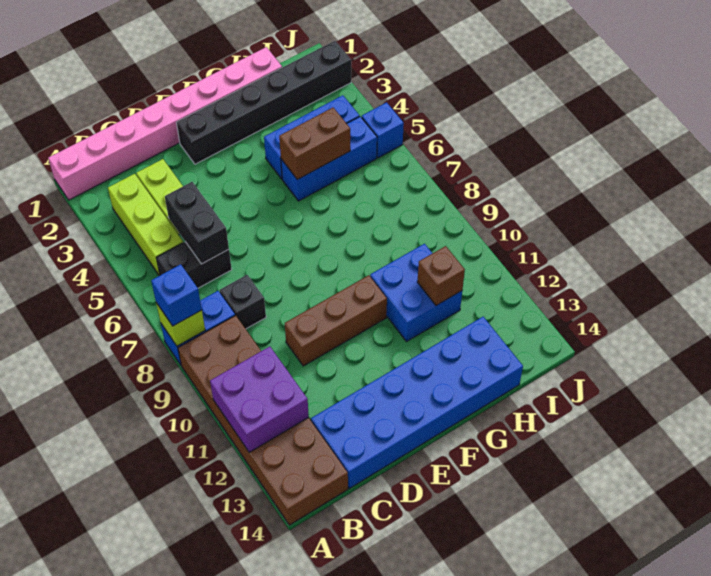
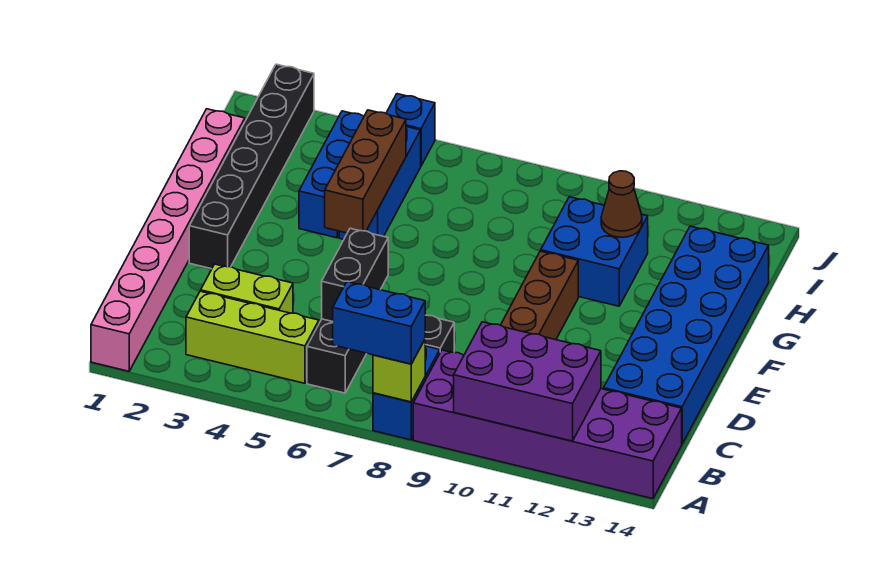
blue 1x1 brick [151,264,202,326] -> blue 1x2 brick [333,282,425,364]
brown 2x6 brick [178,315,348,525] -> purple 2x6 brick [413,350,682,499]
purple 2x2 brick [210,347,309,452] -> purple 2x3 brick [454,322,601,441]
black 1x2 brick [165,182,229,264] -> black 1x2 brick turned to [322,228,388,322]
brown 1x2 brick [279,108,350,179] -> brown 1x3 brick [325,110,406,233]
brown 1x1 brick [417,246,465,305] -> brown 1x1 cone [601,171,642,237]

